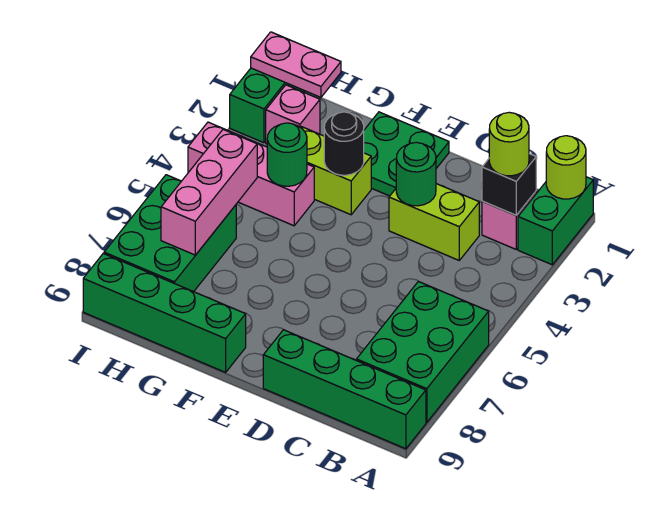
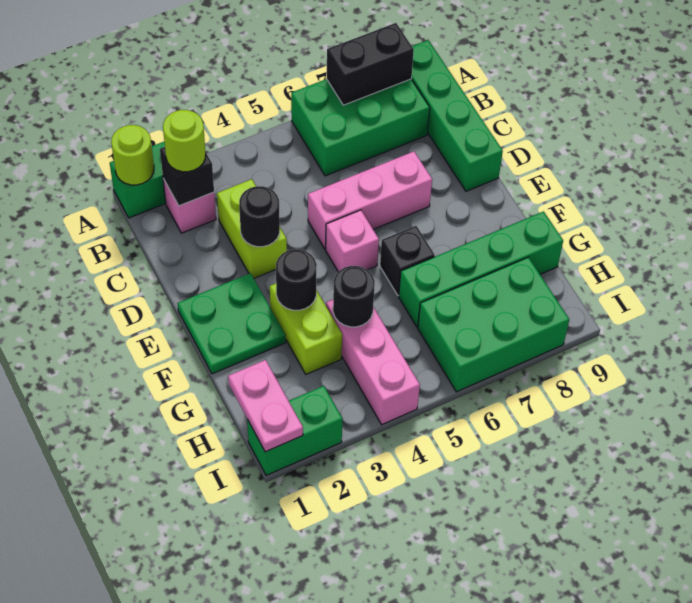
none -> black 1x2 brick [327,23,414,105]
green 1x1 round brick [396,142,436,206] -> black 1x1 round brick [239,186,280,247]
none -> black 1x1 brick [380,226,435,295]
green 1x4 brick [83,254,246,372] -> green 1x4 brick turned to [399,211,563,327]
green 1x1 round brick [267,123,307,186] -> black 1x1 round brick [333,266,375,327]
pink 1x1 brick [266,85,320,144] -> pink 1x1 brick moved to [326,210,379,272]
pink 1x3 brick [161,130,257,255] -> pink 1x3 brick moved to [308,151,432,249]

